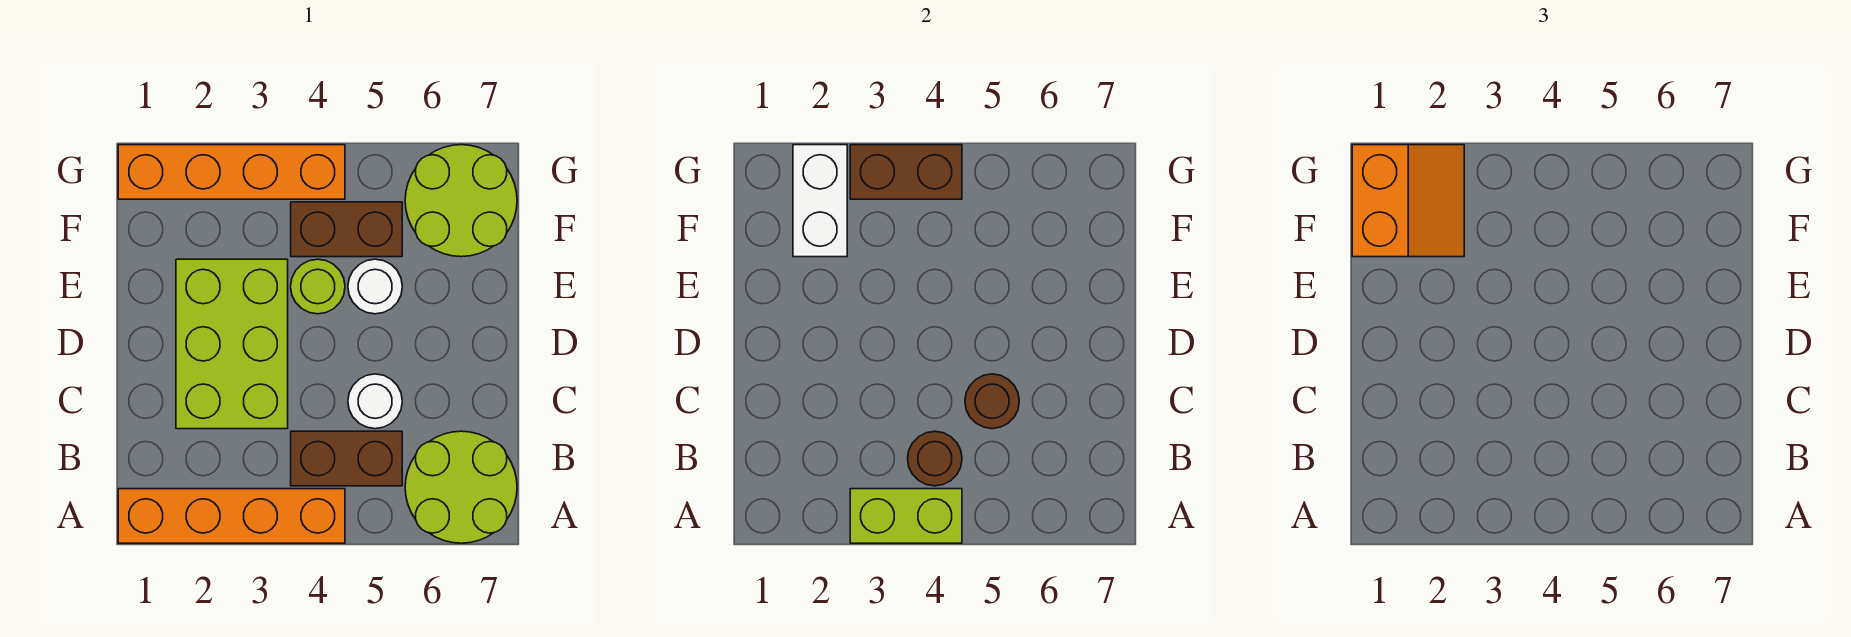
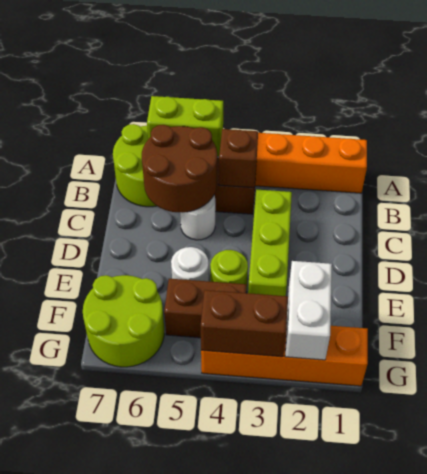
lime 1x2 brick [850,489,962,543] -> lime 1x2 brick moved to [147,96,223,156]
brown 1x1 round brick [908,431,962,486] -> brown 1x1 brick [219,129,258,188]
lime 2x3 brick [176,259,288,429] -> lime 1x3 brick [248,189,292,296]
brown 1x1 round brick [965,374,1019,429] -> brown 2x2 round brick [142,125,217,213]
orange 2x2 slope [1352,145,1464,257] -> none

